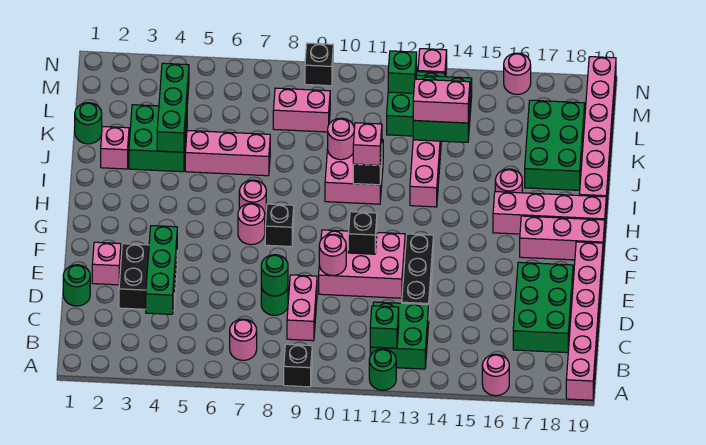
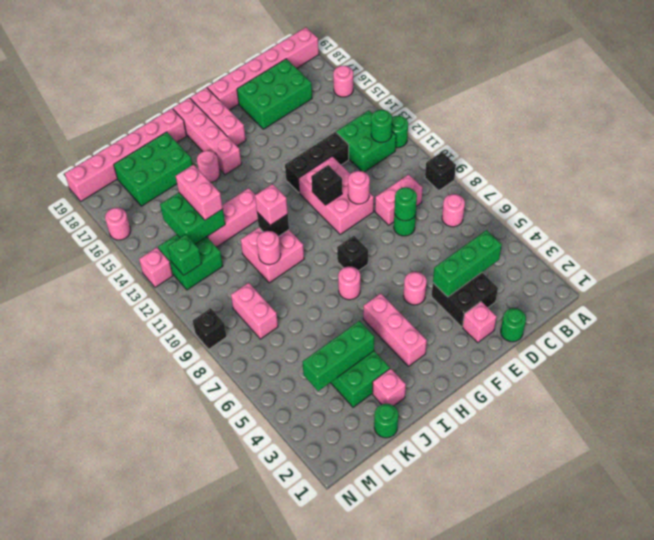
green 1x1 brick [370,306,399,348] -> green 1x1 round brick [371,110,392,142]
pink 1x1 round brick [238,203,265,245] -> pink 1x1 round brick moved to [404,272,427,305]
pink 1x3 brick [185,130,270,176] -> pink 1x3 brick moved to [363,293,427,366]

